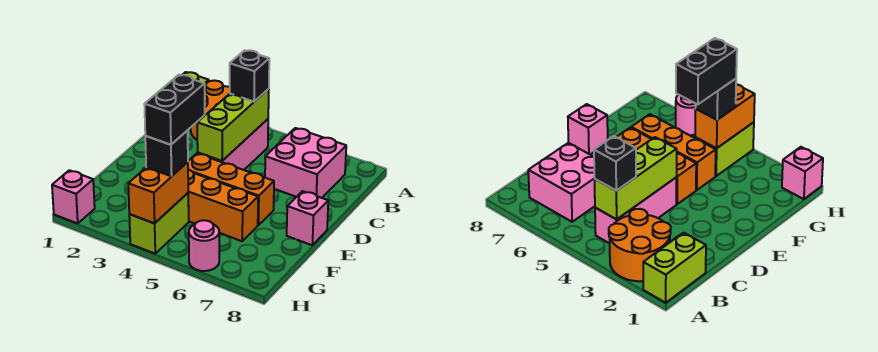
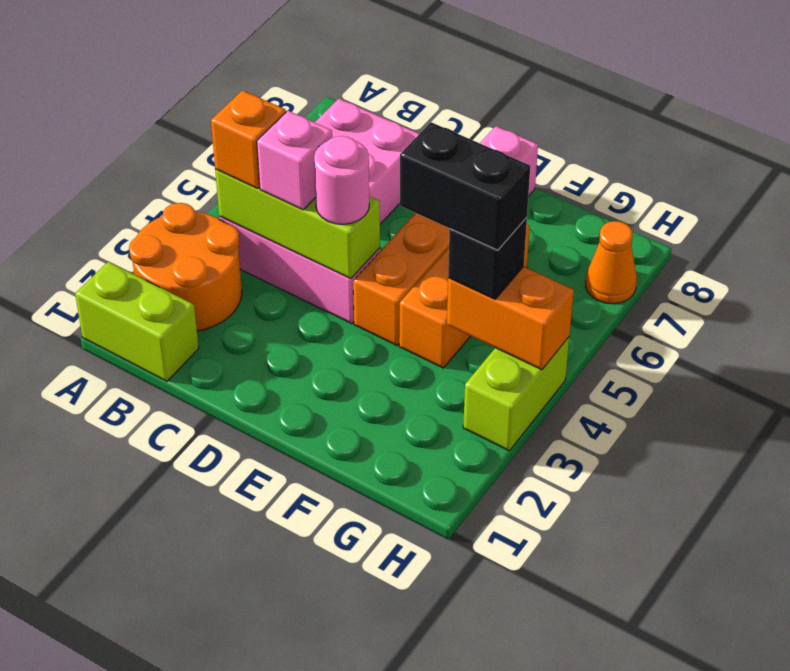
black 1x1 brick [230,50,269,102] -> orange 1x1 brick [211,90,286,188]
lime 1x2 brick [129,193,189,254] -> lime 1x2 brick turned to [463,337,569,451]
pink 1x1 brick [52,170,95,223] -> pink 1x1 brick moved to [257,111,332,210]
pink 1x1 round brick [189,220,219,271] -> pink 1x1 round brick moved to [314,136,369,224]
none -> orange 1x1 cone [586,221,637,304]

